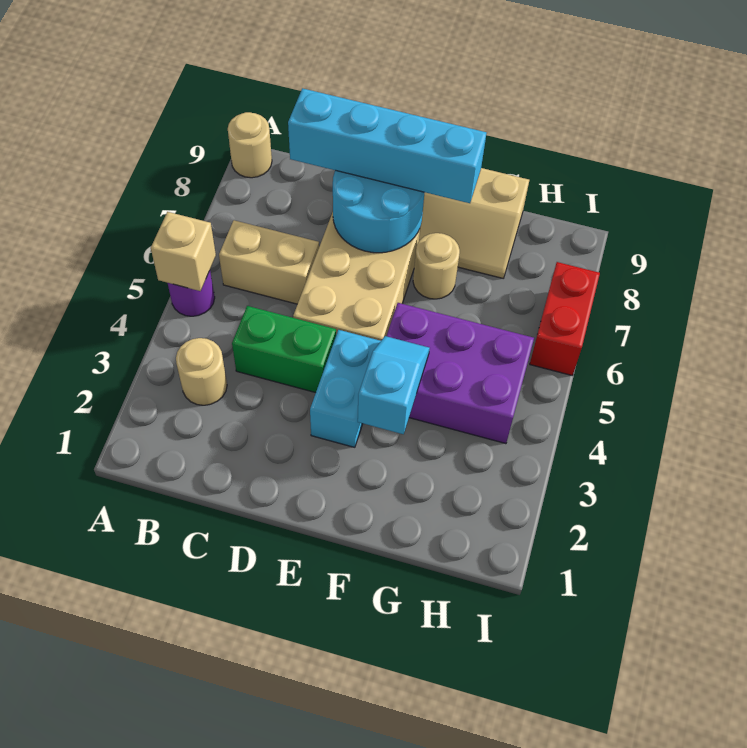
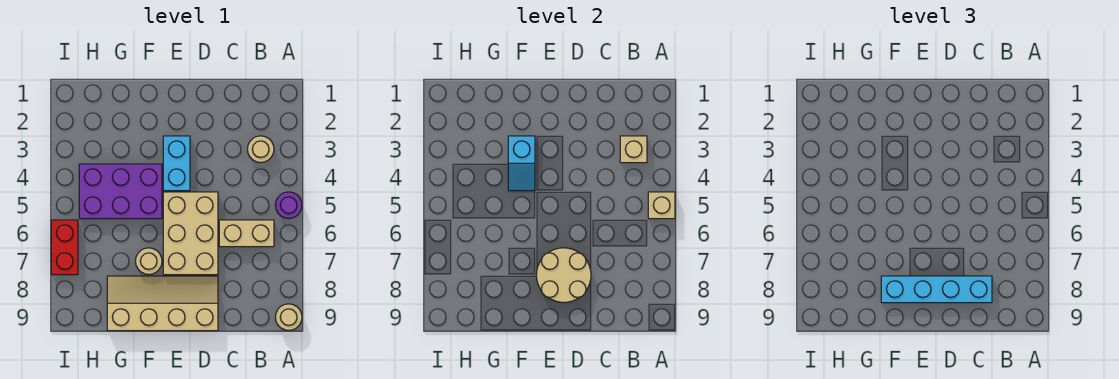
none -> tan 1x1 brick [620,136,647,163]
green 1x2 brick [232,306,336,393] -> none
cyan 2x2 round brick [333,170,425,253] -> tan 2x2 round brick [536,248,591,303]

